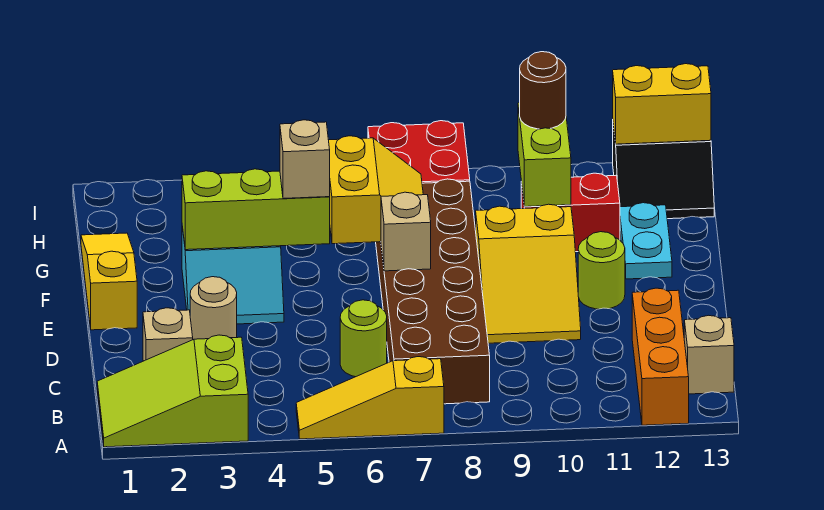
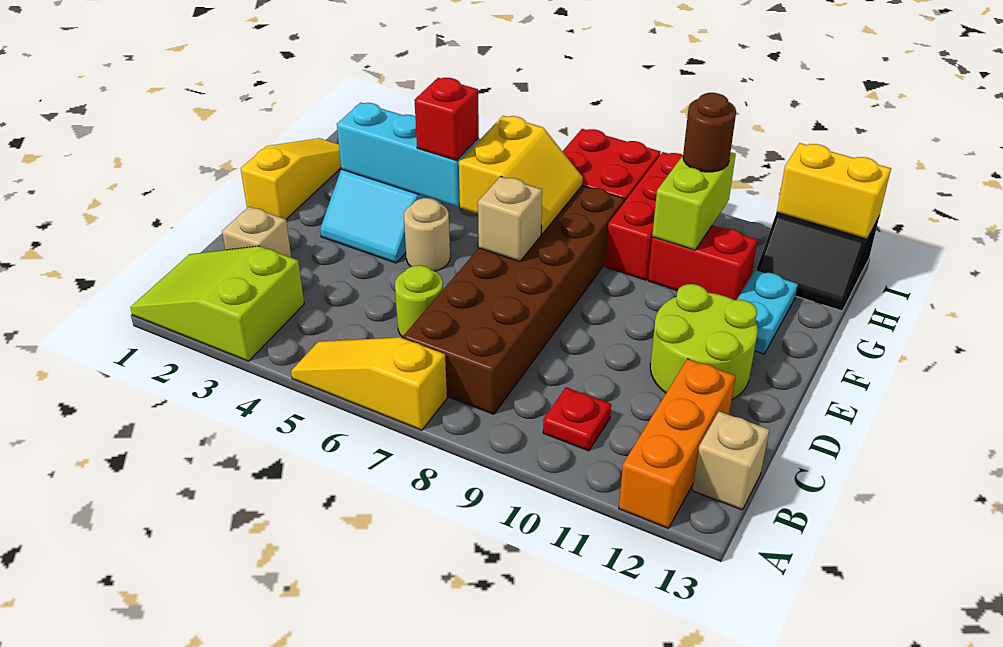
none -> red 1x1 plate [543,387,611,451]
tan 1x1 round brick [190,277,237,339] -> tan 1x1 round brick moved to [404,198,450,271]
yellow 2x3 slope [476,204,581,343] -> none
lime 1x1 round brick [578,232,625,309] -> lime 2x2 round brick [650,284,758,399]
lime 1x3 brick [182,169,330,250] -> cyan 1x3 brick [337,103,479,207]
tan 1x1 brick [280,120,330,199] -> red 1x1 brick [414,78,479,160]
none -> red 1x3 brick [605,152,683,280]

